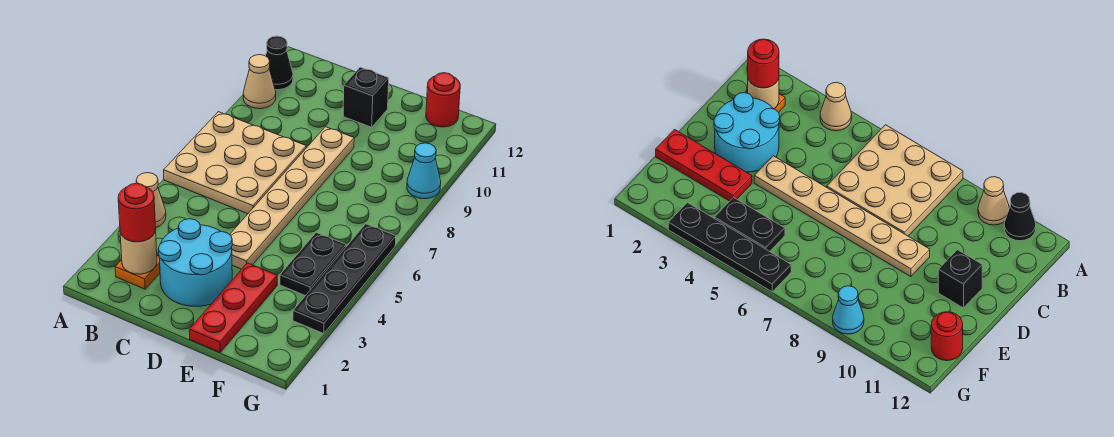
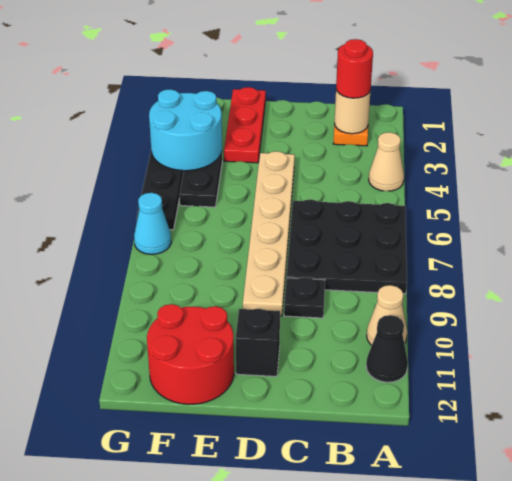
tan 3x3 plate [163,112,306,214] -> black 3x3 plate [287,199,407,294]
cyan 2x2 round brick [158,219,232,306] -> cyan 2x2 round brick moved to [149,89,222,171]
none -> black 1x1 plate [284,277,325,318]
red 1x1 round brick [426,73,460,127] -> red 2x2 round brick [147,304,234,404]
cyan 1x1 cone [407,143,441,199] -> cyan 1x1 cone moved to [134,193,171,254]

